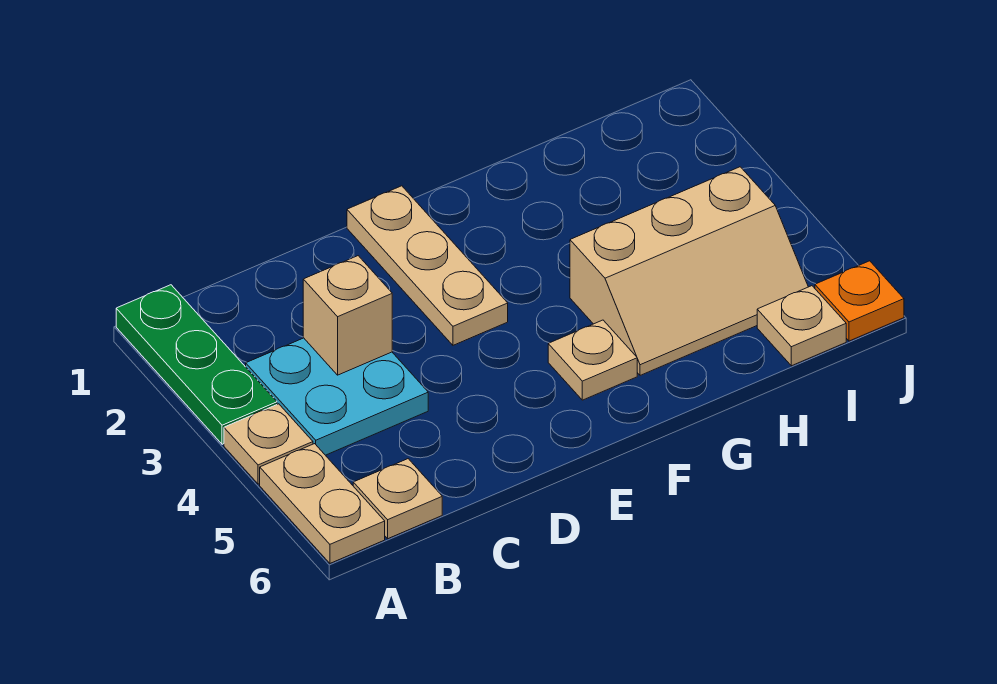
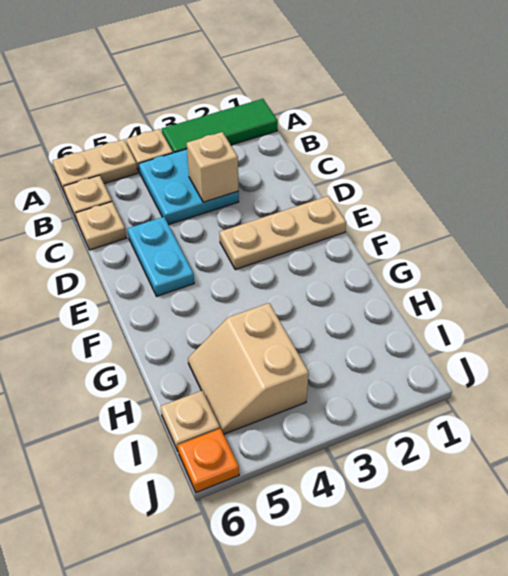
green 1x3 plate [116,285,277,444] -> green 1x3 tile [162,99,278,153]
none -> cyan 1x2 plate [128,217,194,296]
tan 1x1 plate [548,320,637,400] -> tan 1x1 plate moved to [75,202,126,250]
tan 2x3 slope [570,167,808,375] -> tan 2x2 slope [188,303,309,434]

